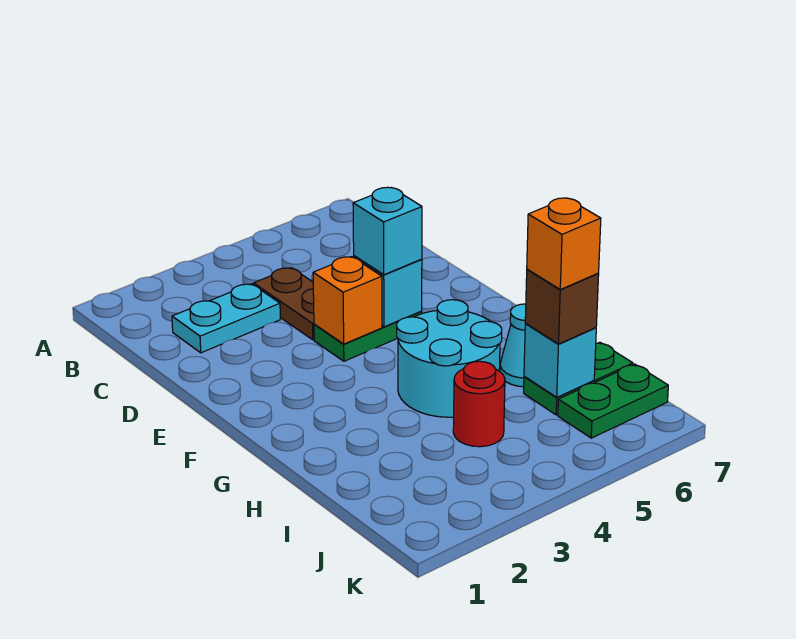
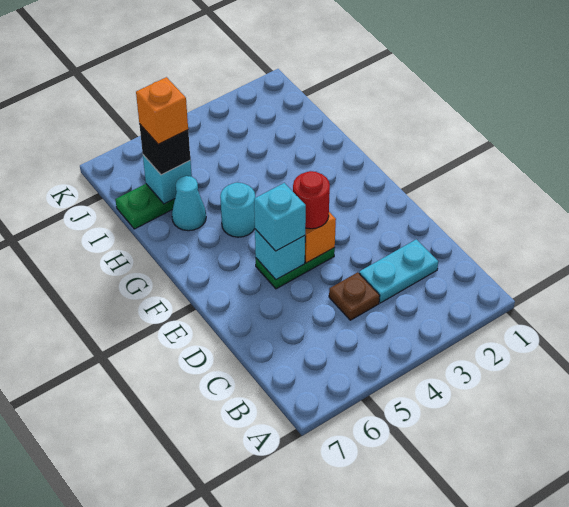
brown 1x2 plate [254,268,314,340] -> brown 1x1 plate [329,272,380,320]
cyan 2x2 round brick [397,300,502,417] -> cyan 1x1 round brick [220,182,255,237]
red 1x1 round brick [453,361,505,447] -> red 1x1 round brick moved to [293,171,330,229]
brown 1x1 brick [525,269,599,344] -> black 1x1 brick [139,124,190,175]
green 1x2 plate [558,364,668,438] -> none

